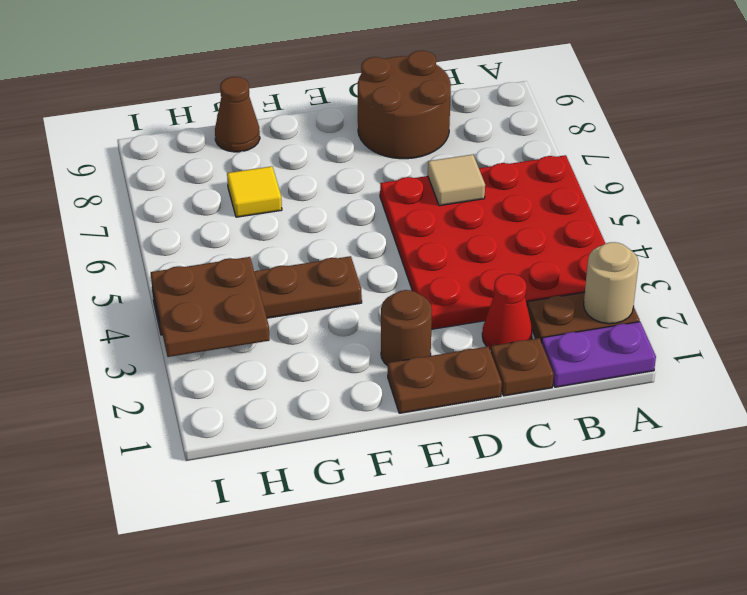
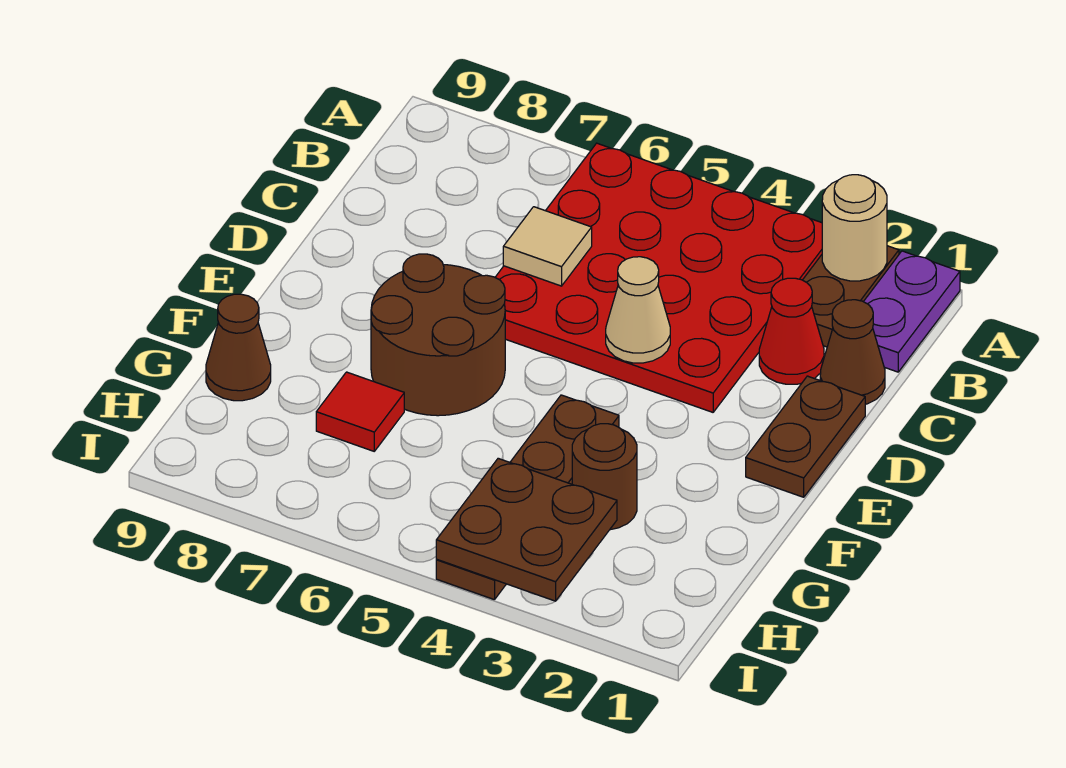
brown 1x1 plate [491,338,554,396] -> brown 1x1 cone [820,300,885,404]
brown 2x2 round brick [358,51,451,159] -> brown 2x2 round brick moved to [371,254,505,416]
none -> tan 1x1 cone [606,257,670,363]
brown 1x1 round brick [381,290,432,366] -> brown 1x1 round brick moved to [572,424,637,530]
yellow 1x1 tile [227,166,282,217] -> red 1x1 tile [316,372,404,451]

